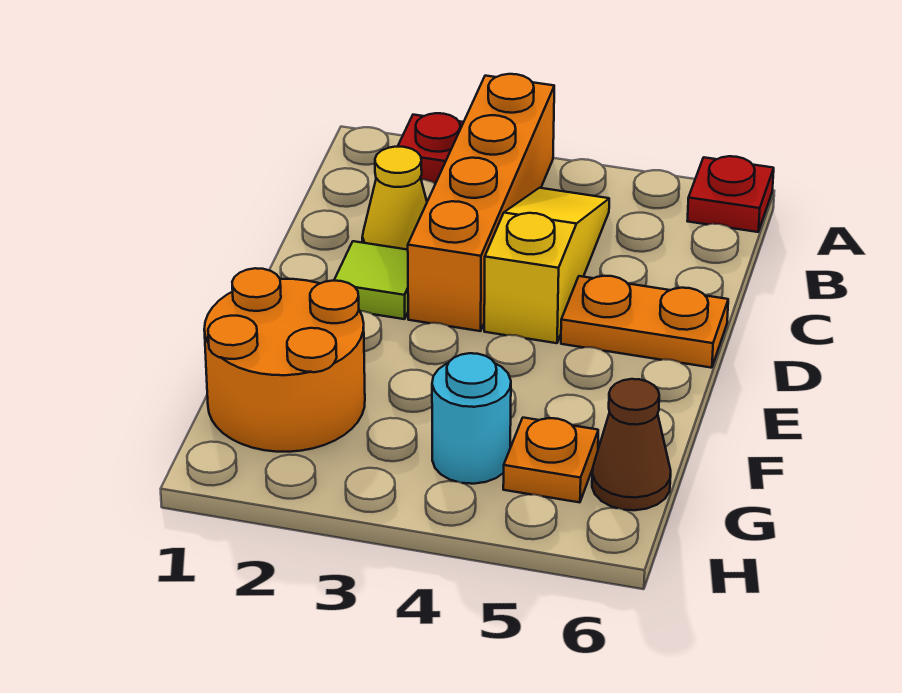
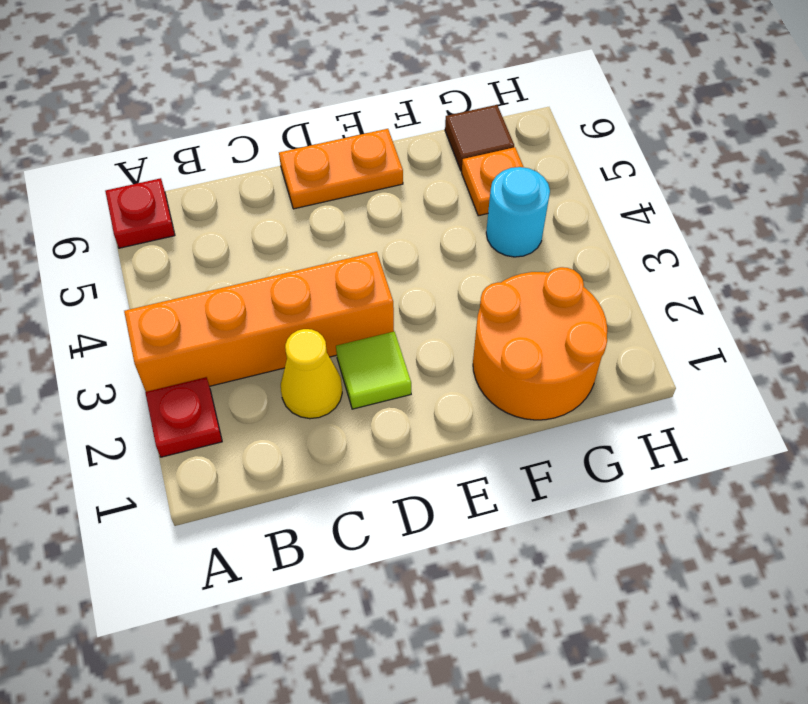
yellow 1x3 slope [484,188,609,343] -> none
orange 1x2 plate [561,276,728,368] -> orange 1x2 plate turned to [279,129,403,209]
brown 1x1 cone [592,379,671,510] -> brown 1x1 tile [445,105,514,171]

